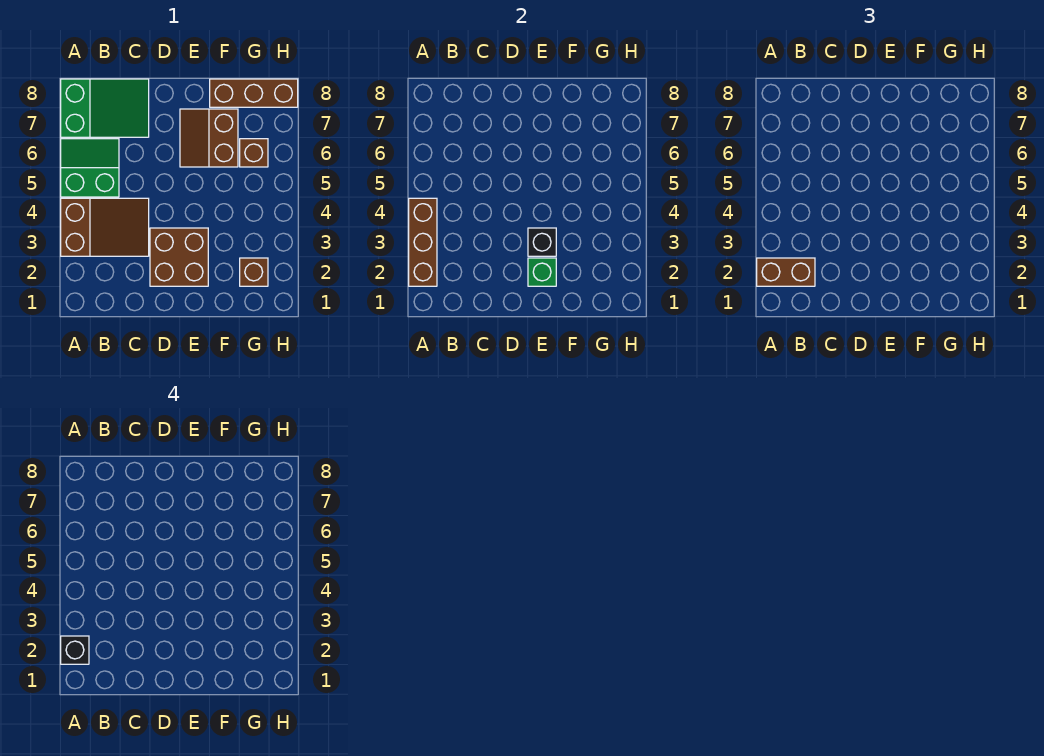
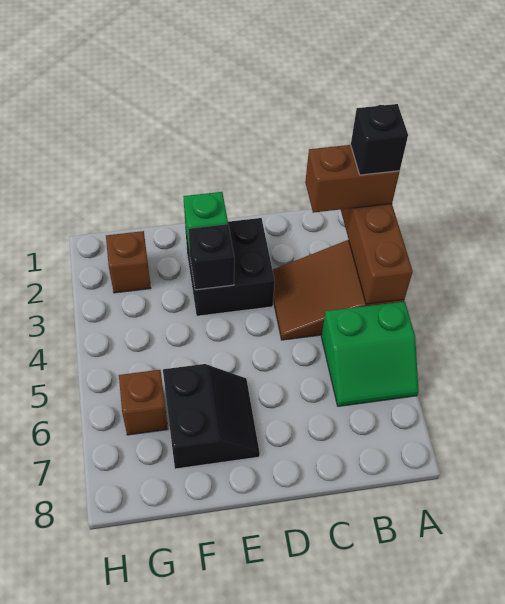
green 2x3 slope [61,79,149,137] -> none
brown 2x2 brick [150,228,208,286] -> black 2x2 brick [185,218,275,316]
brown 2x2 slope [180,109,238,167] -> black 2x2 slope [163,364,260,469]
brown 1x3 brick [210,79,298,107] -> none

